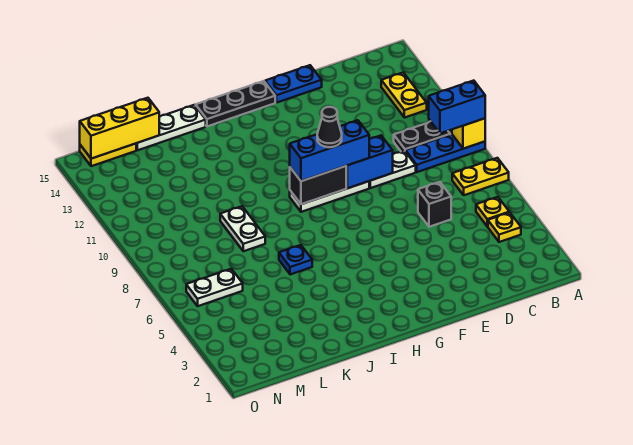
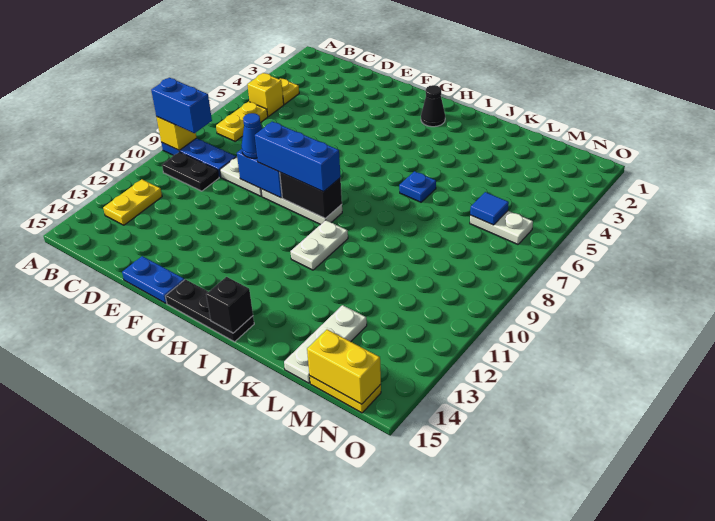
yellow 1x2 plate [452,158,509,195] -> yellow 1x2 plate turned to [216,102,268,141]
yellow 1x1 plate [476,197,509,226] -> yellow 1x1 brick [247,73,284,116]
black 1x1 brick [418,182,451,227] -> black 1x1 brick moved to [206,277,253,333]
none -> blue 1x1 cone [242,113,262,158]
black 1x1 cone [317,107,342,147] -> black 1x1 cone moved to [421,85,445,127]
white 1x3 plate [136,105,206,150] -> white 1x3 plate turned to [284,305,367,383]
white 1x2 plate [220,206,265,251] -> white 1x2 plate moved to [290,220,348,270]
yellow 1x3 brick [80,98,159,159] -> yellow 1x2 brick [307,330,381,404]
none -> blue 1x1 tile [470,192,509,225]

